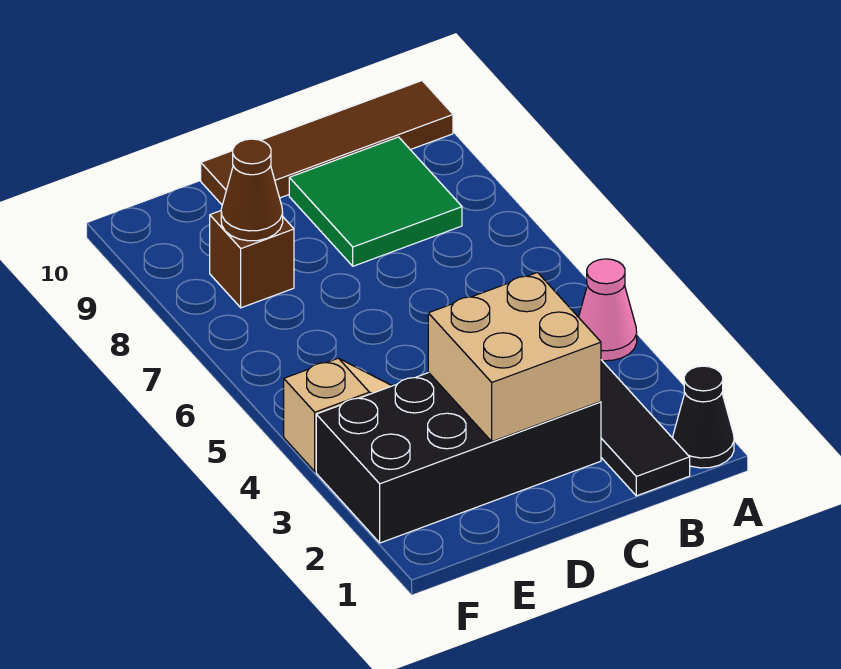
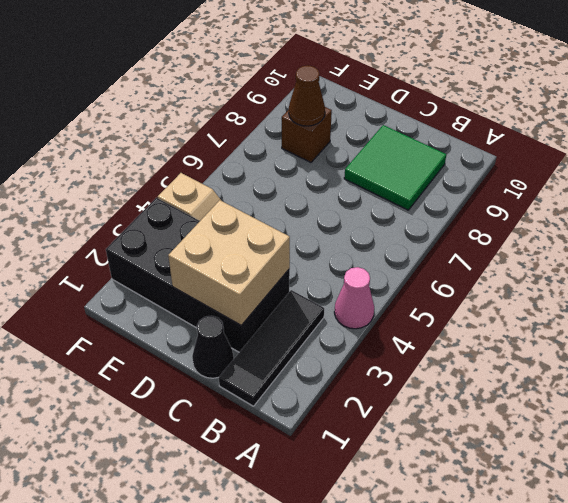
black 1x1 cone [673,366,734,468] -> black 1x1 cone moved to [192,316,234,378]
brown 1x4 tile [201,81,453,205] -> none

